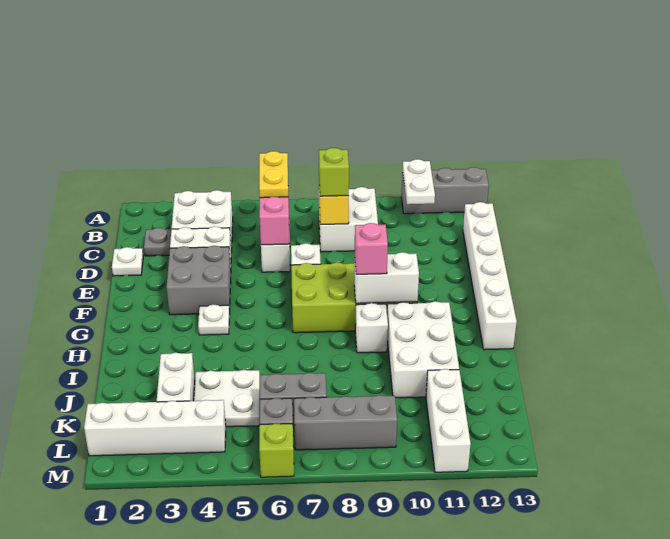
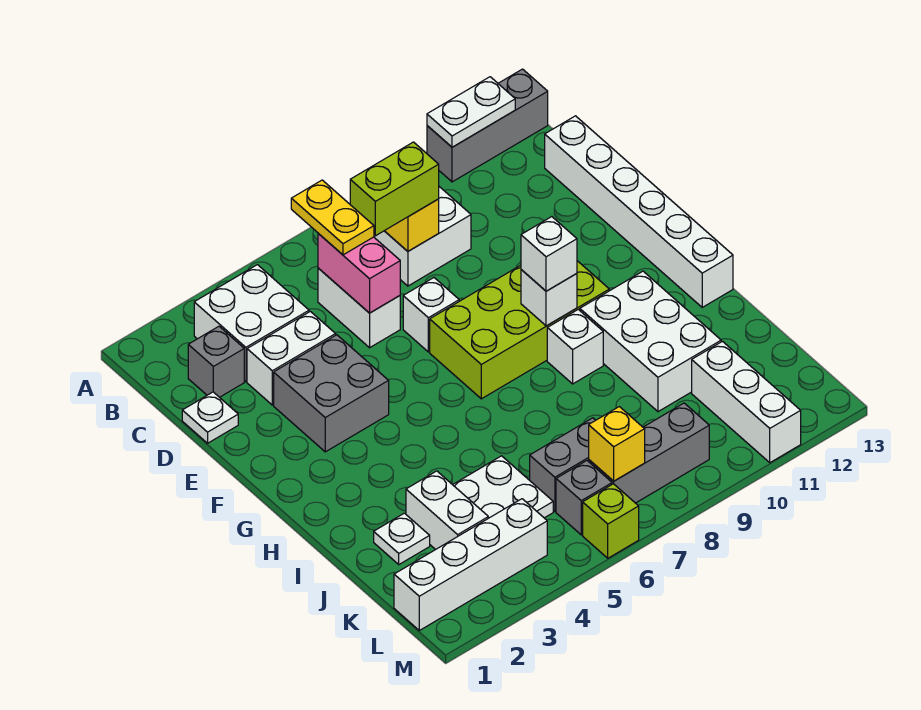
white 1x2 plate [403,159,435,204] -> white 1x2 plate turned to [427,77,515,147]
grey 1x1 plate [144,228,171,256] -> grey 1x1 brick [188,326,244,397]
lime 1x1 brick [319,148,349,196] -> lime 1x2 brick [350,142,439,236]
white 1x1 plate [198,305,230,335] -> white 1x1 plate moved to [374,513,430,564]
white 1x2 brick [354,252,419,303] -> white 1x1 brick [521,270,577,326]
pink 1x1 brick [355,223,388,274] -> white 1x1 brick [521,217,577,291]
none -> yellow 1x1 brick [589,407,645,481]

